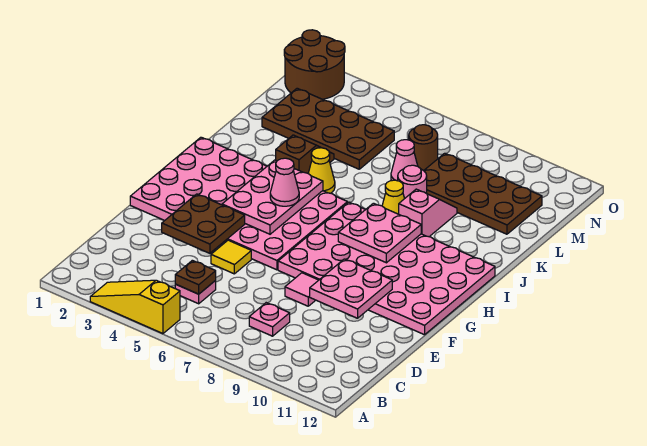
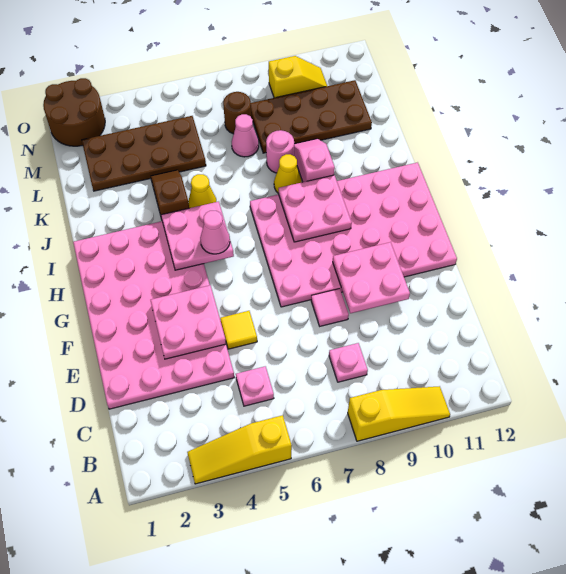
none -> yellow 1x3 slope [348,386,450,441]
brown 1x1 plate [175,260,216,294] -> none
brown 2x2 plate [162,194,245,253] -> pink 2x2 plate [151,285,226,359]
pink 4x6 plate [130,137,347,270] -> pink 4x6 plate turned to [73,221,234,409]
pink 2x3 plate [222,160,323,234] -> pink 2x2 plate [161,202,234,270]
none -> yellow 1x2 slope [269,56,327,98]

